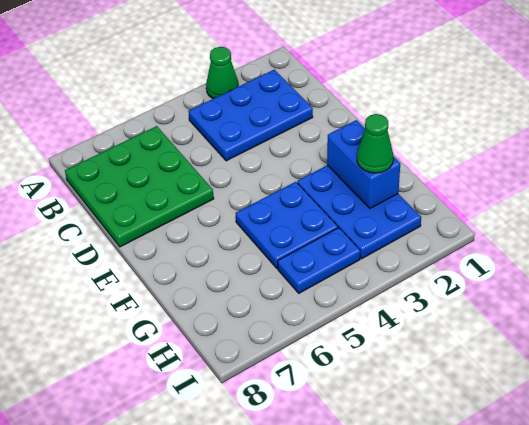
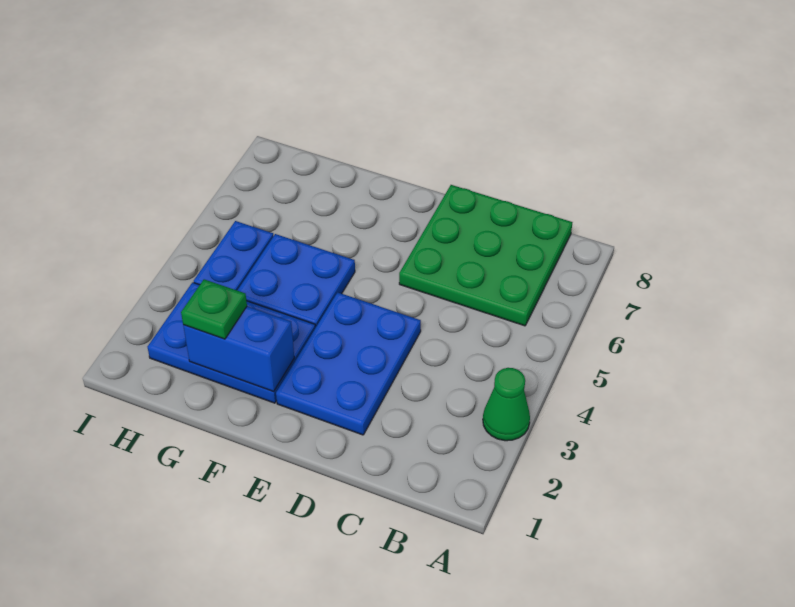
blue 2x3 plate [188,70,313,161] -> blue 2x3 plate moved to [276,292,421,435]
green 1x1 cone [357,114,393,173] -> green 1x1 plate [181,279,247,339]

